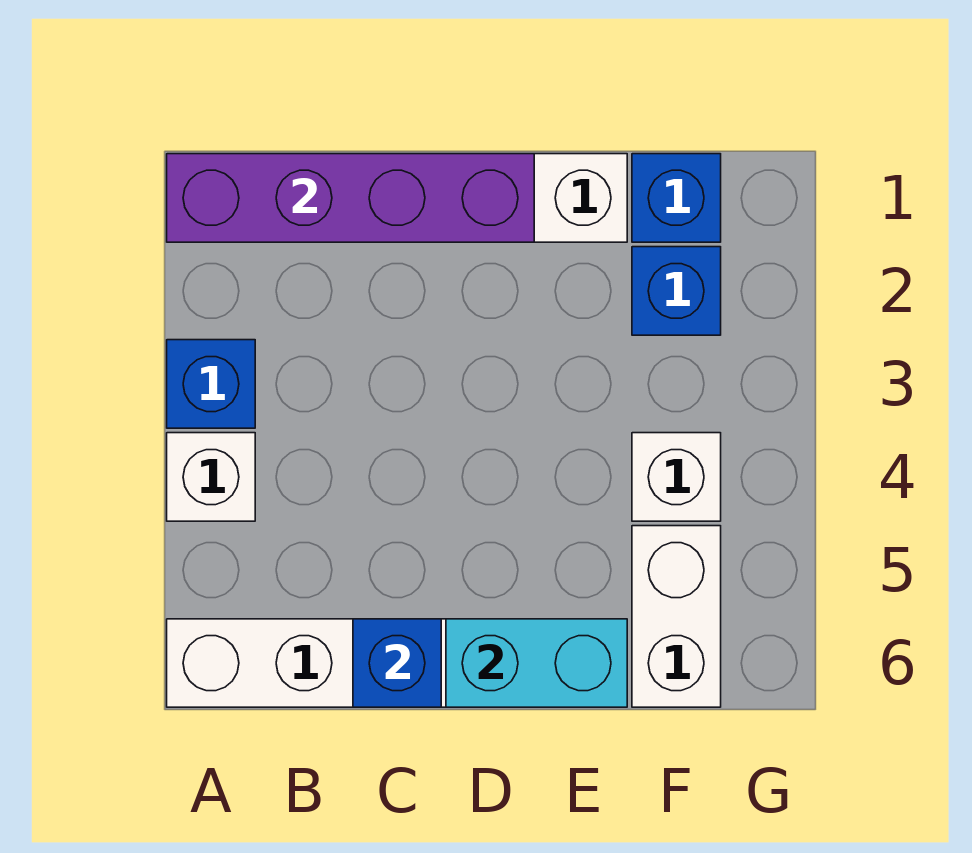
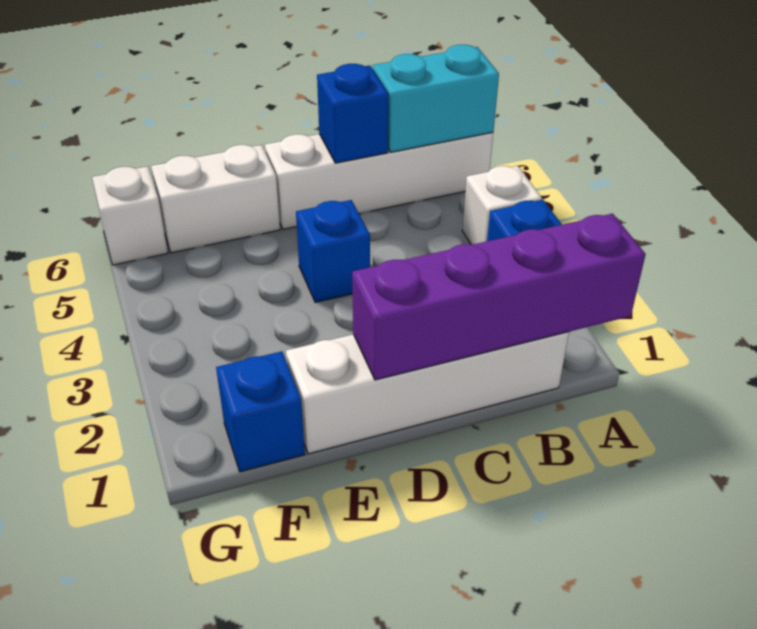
cyan 1x2 brick [446,619,627,707] -> cyan 1x2 brick moved to [373,45,499,152]
blue 1x1 brick [632,247,721,335] -> blue 1x1 brick moved to [296,200,370,303]
white 1x1 brick [632,433,721,521] -> white 1x1 brick moved to [92,166,168,265]
white 1x2 brick [632,526,721,707] -> white 1x2 brick turned to [151,145,280,253]

